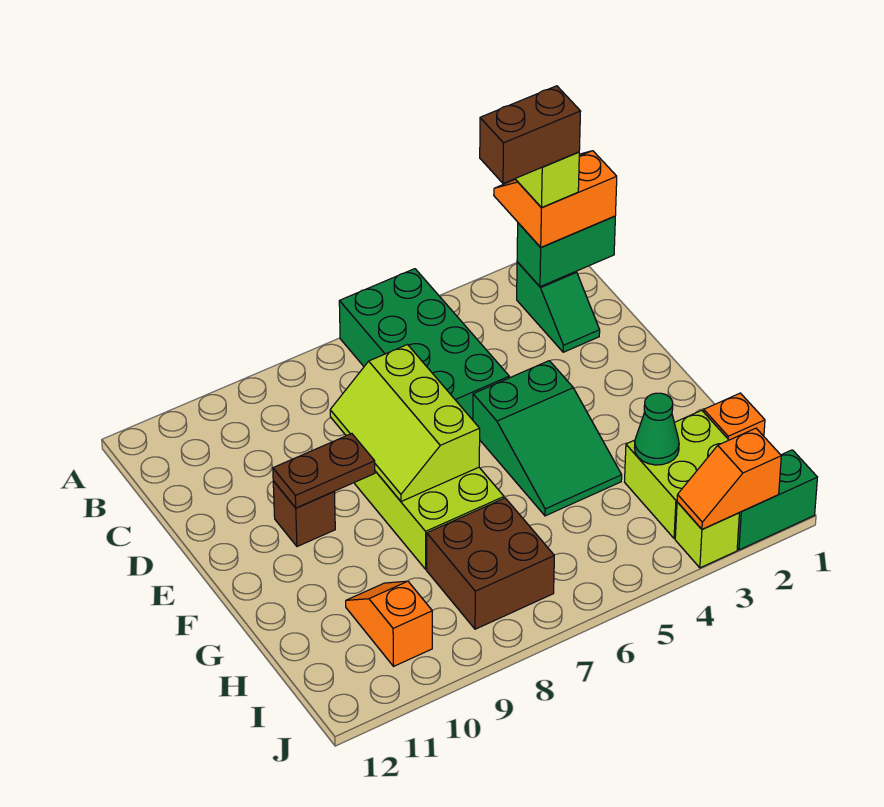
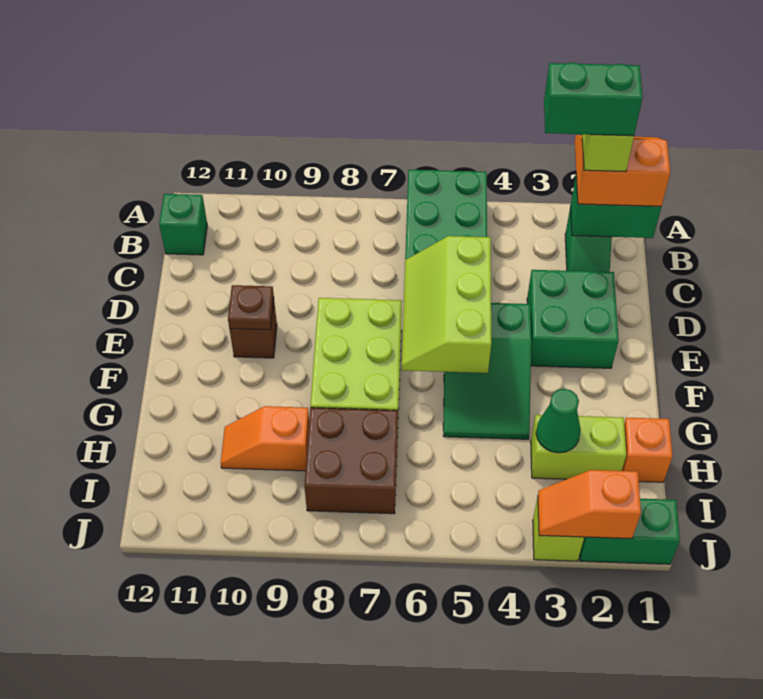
brown 1x2 brick [480,86,581,183] -> green 1x2 brick [544,62,643,136]
none -> green 1x1 brick [159,194,207,255]
none -> green 2x2 brick [527,270,619,368]
lime 2x3 slope [330,345,480,501] -> lime 2x3 slope moved to [402,236,491,373]
brown 1x2 plate [273,434,375,508] -> brown 1x1 plate [228,285,274,330]
lime 2x2 brick [625,410,728,539] -> lime 1x2 brick [531,415,626,479]
orange 1x2 slope [346,581,432,666] -> orange 1x2 slope turned to [221,406,309,471]

